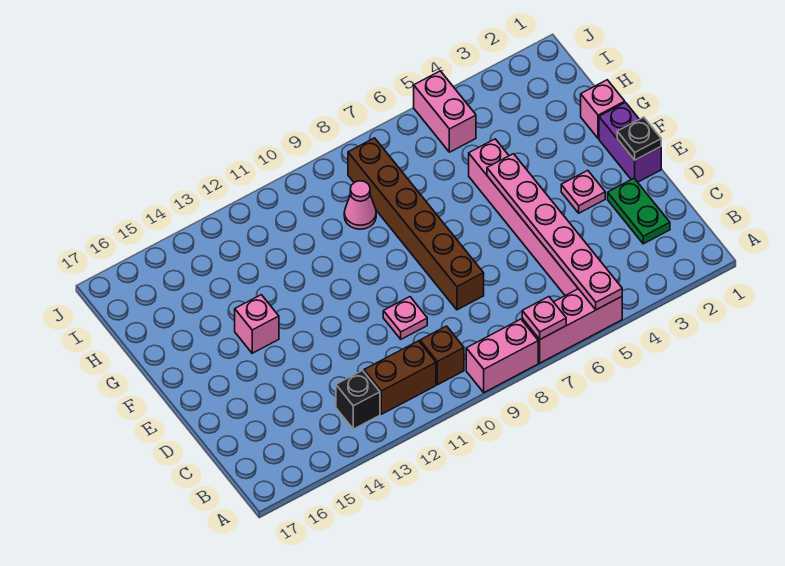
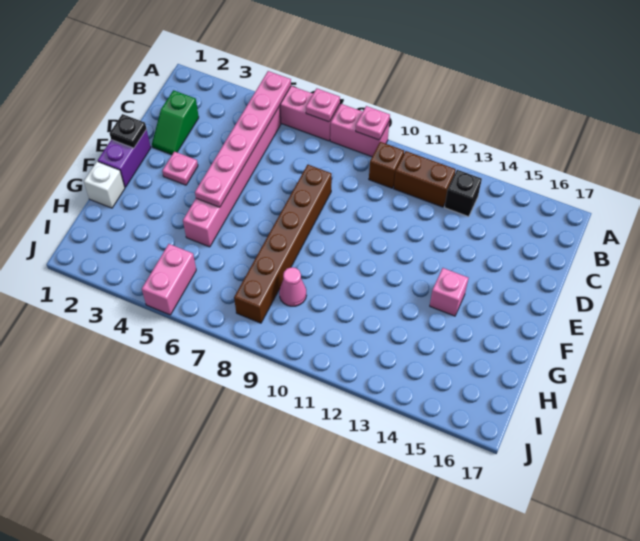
green 1x2 plate [608,178,670,244] -> green 1x2 slope [152,90,199,155]
pink 1x1 plate [383,297,427,339] -> pink 1x1 plate moved to [356,106,390,140]
pink 1x1 brick [581,80,625,138] -> white 1x1 brick [84,162,125,208]

